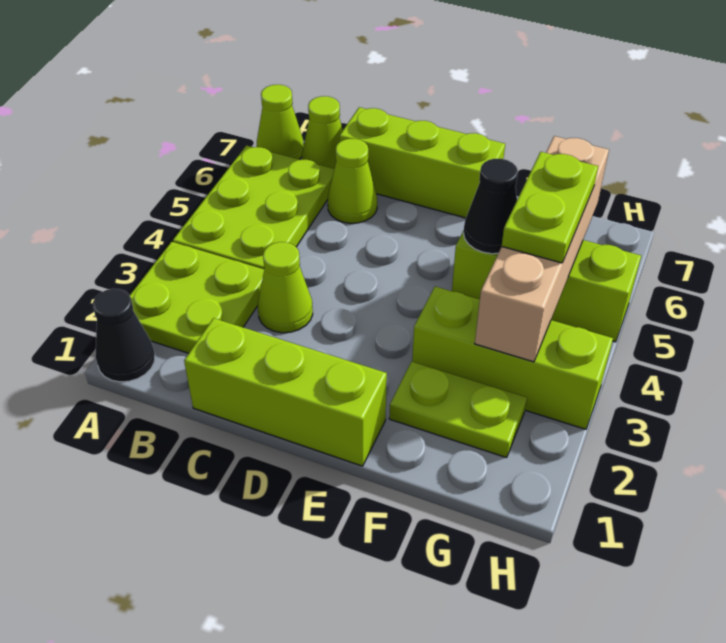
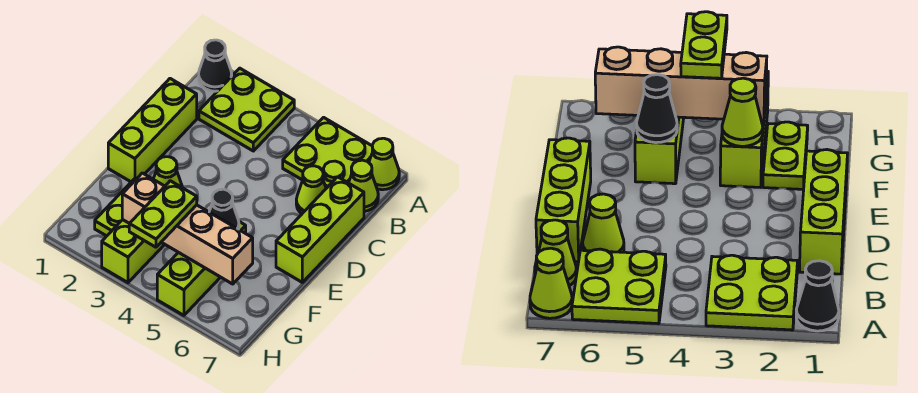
lime 2x3 plate [173,145,334,269] -> lime 2x2 plate [283,117,373,188]
lime 1x1 cone [258,242,313,333] -> lime 1x1 cone moved to [154,157,183,188]
lime 1x2 plate [502,152,598,263] -> lime 1x2 plate turned to [129,181,197,247]

